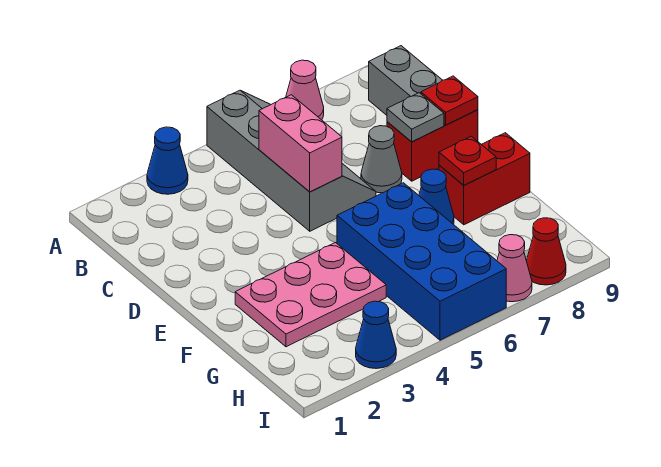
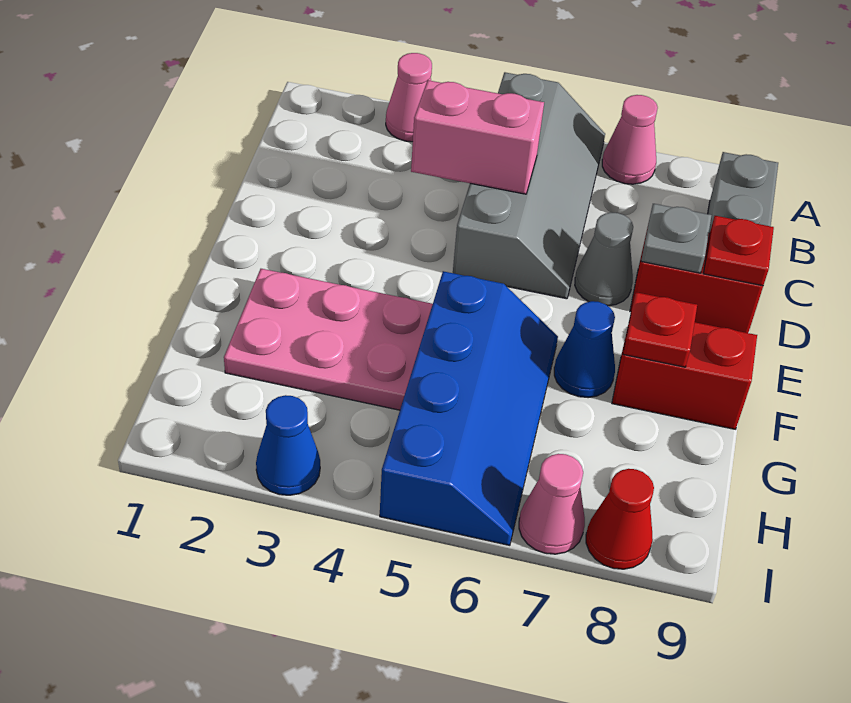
blue 1x1 cone [147,127,188,194] -> pink 1x1 cone [386,53,432,142]
pink 1x2 brick [259,95,342,192] -> pink 1x2 brick turned to [411,80,544,194]
blue 2x4 brick [337,183,506,340] -> blue 2x4 slope [380,271,558,545]

